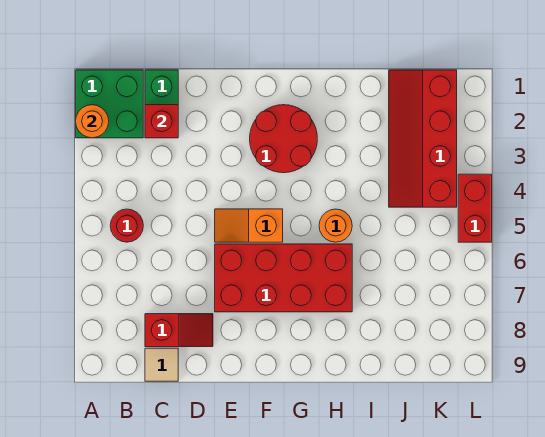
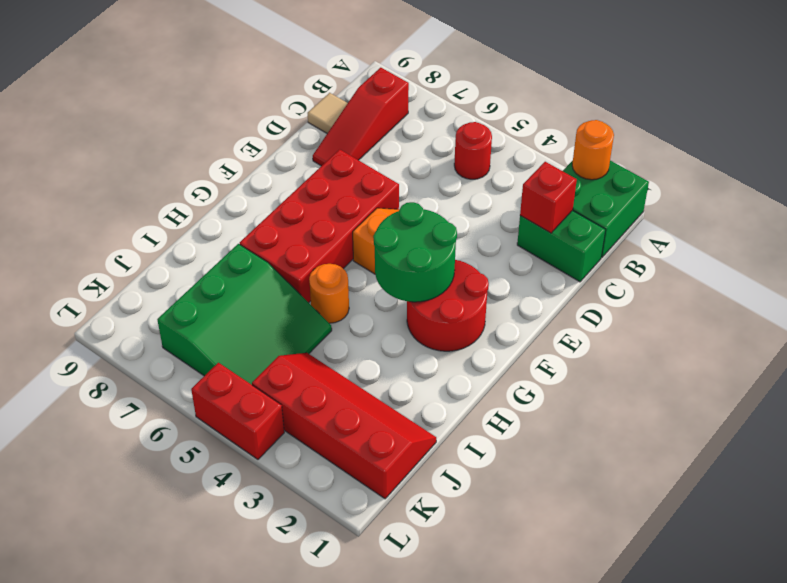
red 1x2 slope [145,314,213,347] -> red 1x3 slope [313,68,409,166]
none -> green 2x2 round brick [373,202,457,302]
none -> green 3x3 slope [157,244,332,385]

